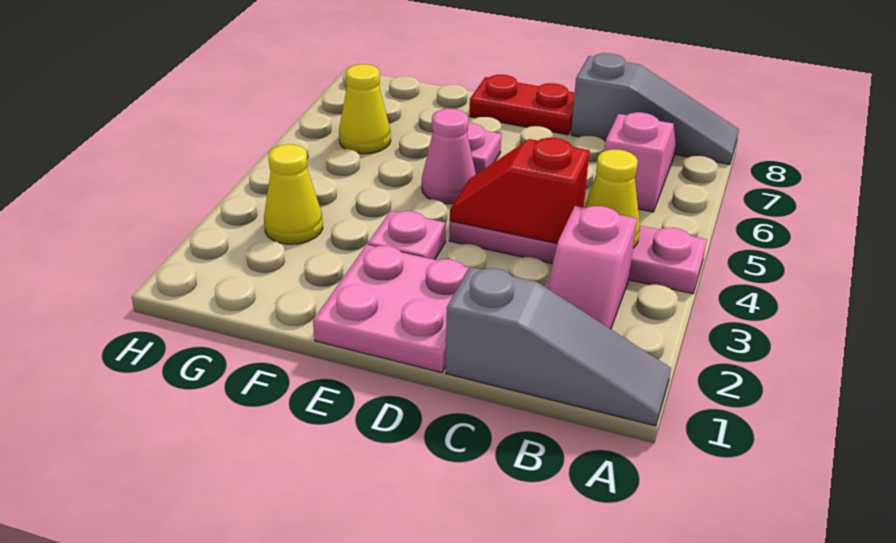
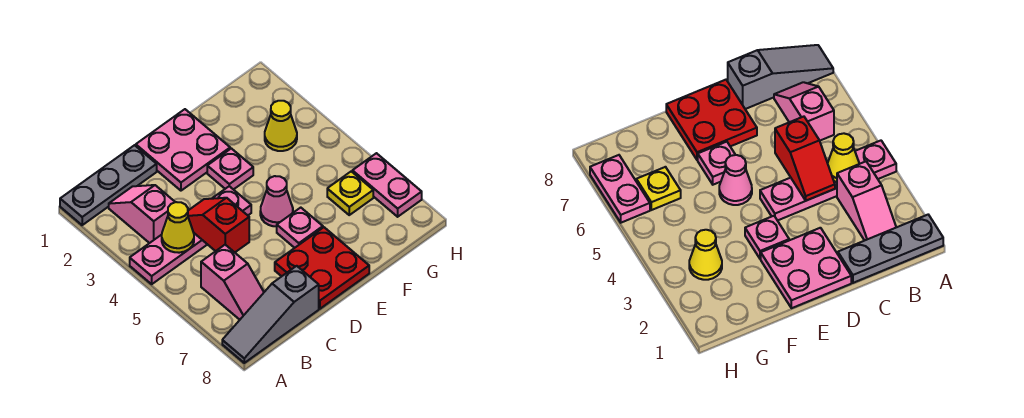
grey 1x3 slope [446,267,671,426] -> grey 1x3 plate [60,145,157,225]
red 1x2 slope [450,138,590,243] -> red 1x2 slope turned to [188,198,249,252]
red 1x2 plate [469,75,575,135] -> red 2x2 plate [275,227,369,309]
yellow 1x1 cone [339,64,391,154] -> yellow 1x1 plate [327,171,373,215]
none -> pink 1x2 plate [352,153,422,217]

